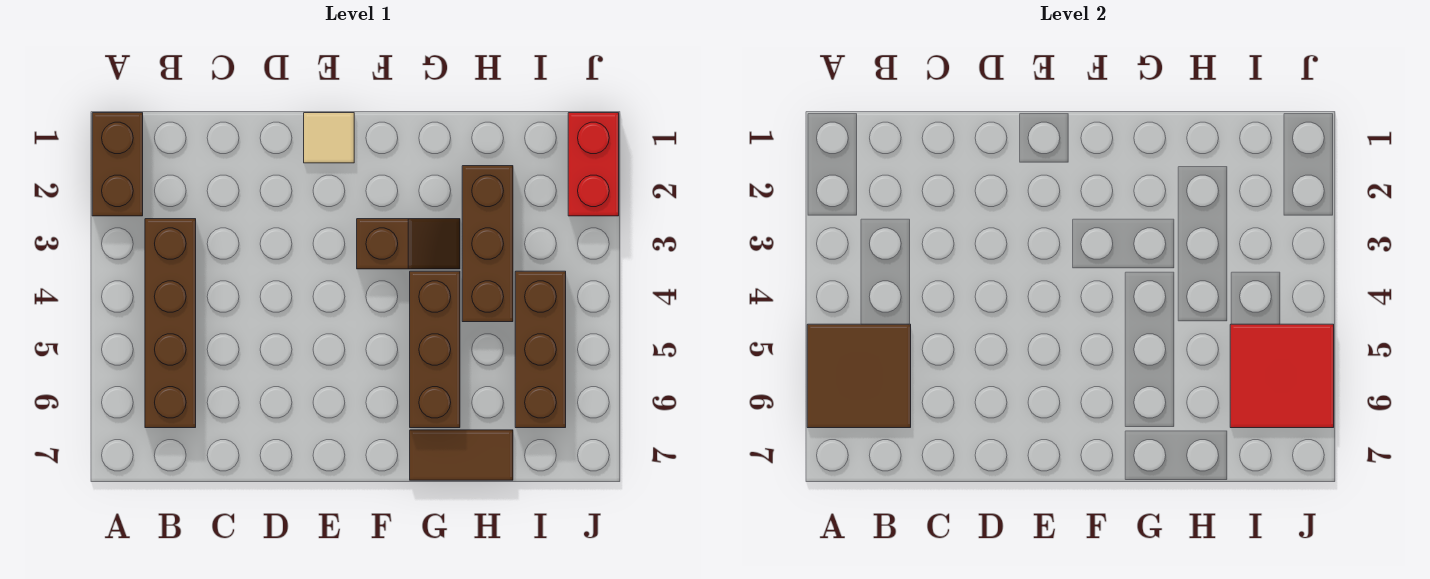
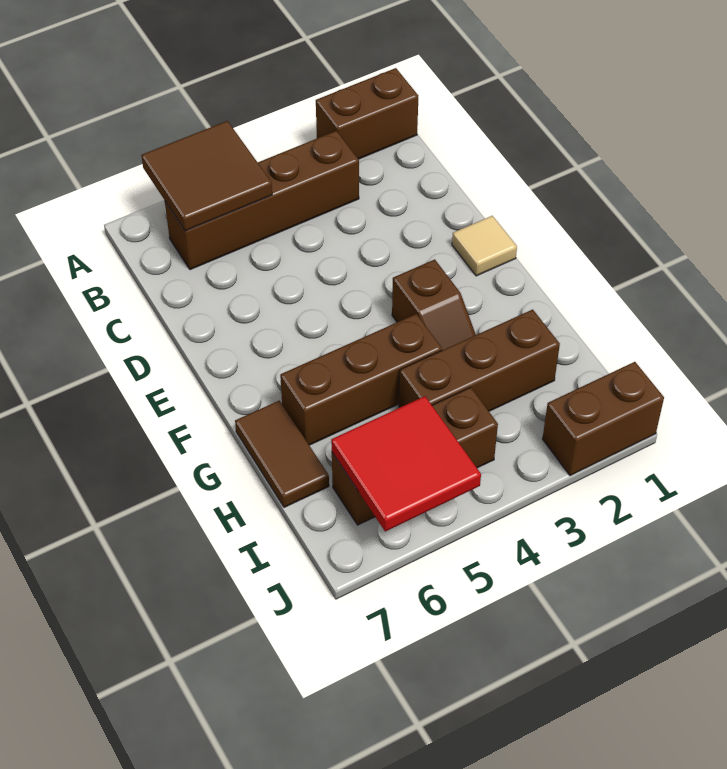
red 1x2 brick [568,113,619,216] -> brown 1x2 brick [543,362,664,476]

